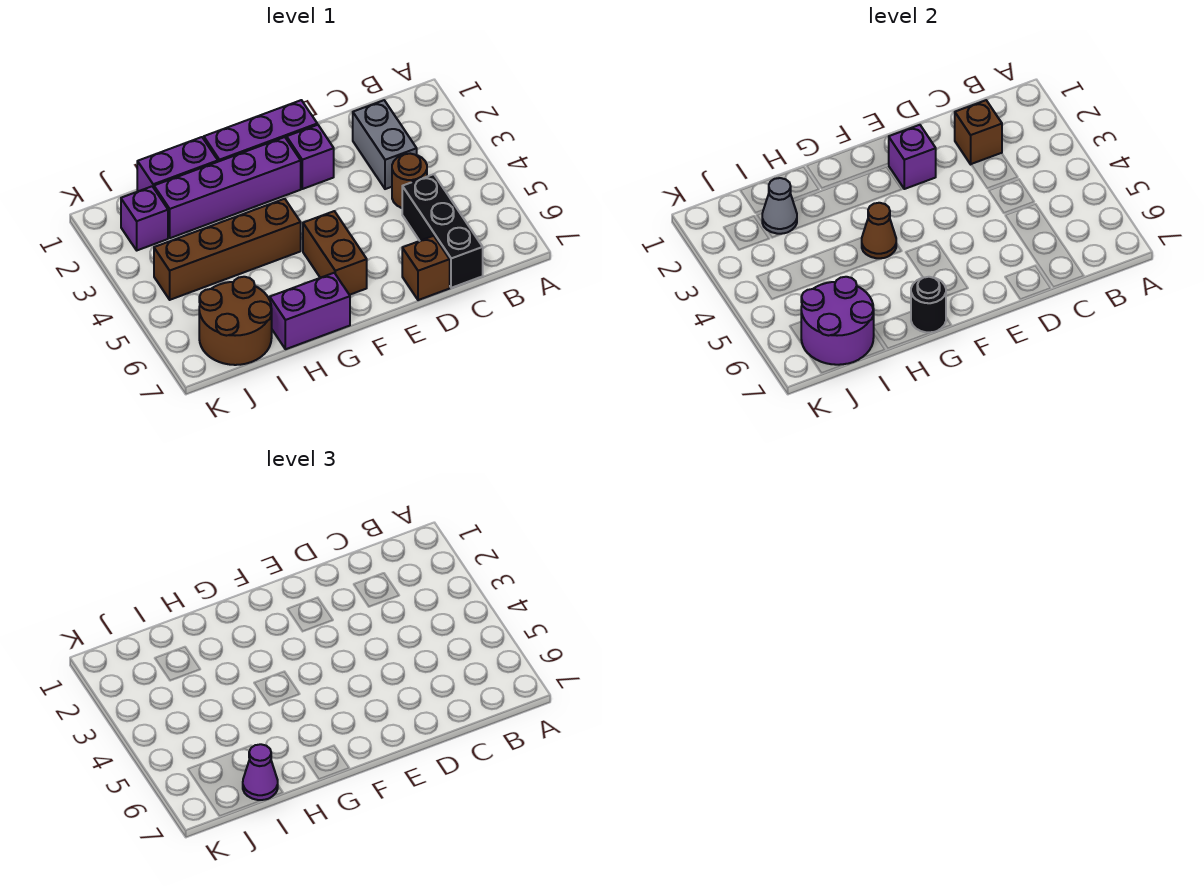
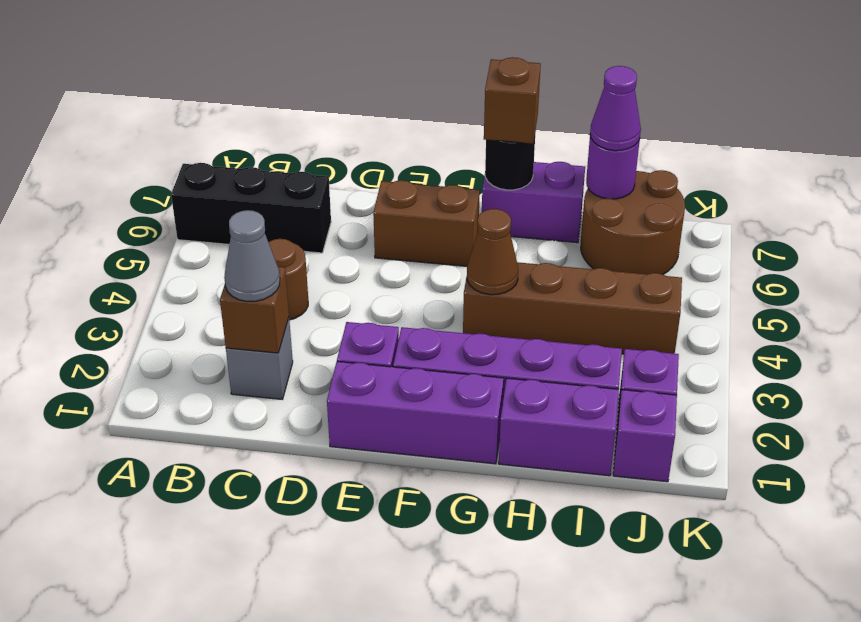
grey 1x2 brick [353,100,417,189] -> grey 1x1 brick [226,318,293,399]
black 1x3 brick [402,174,483,288] -> black 1x3 brick turned to [171,163,331,253]
brown 1x1 brick [402,236,450,300] -> brown 1x1 brick moved to [484,57,541,144]
purple 1x1 brick [889,125,936,189] -> purple 1x1 brick moved to [613,390,677,482]
brown 1x2 brick [303,211,367,295] -> brown 1x2 brick turned to [373,180,480,266]
grey 1x1 cone [762,178,797,234] -> grey 1x1 cone moved to [224,210,280,301]
purple 2x2 round brick [801,277,874,365] -> purple 1x1 round brick [586,136,640,199]

